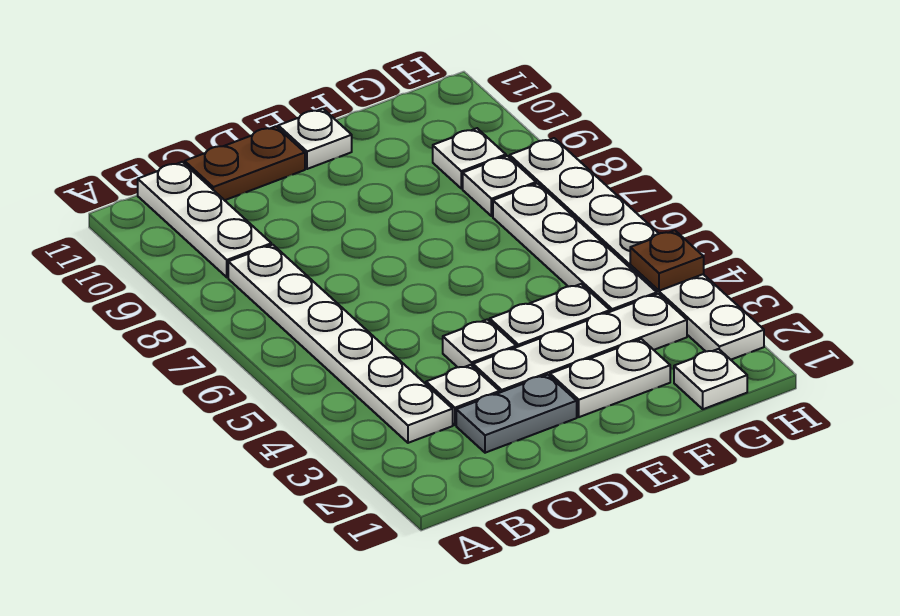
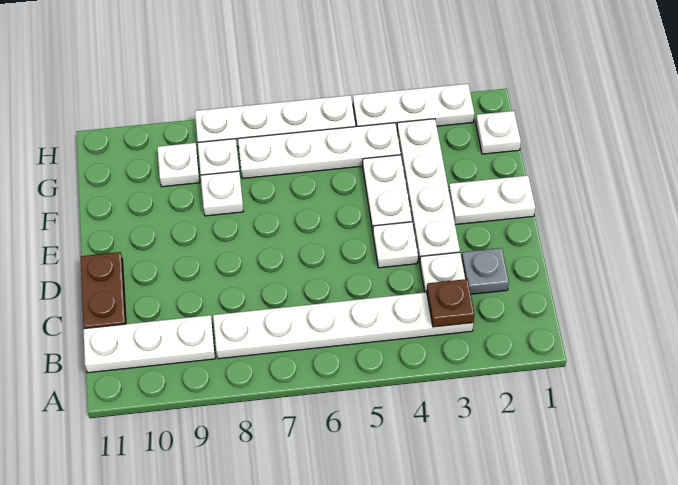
grey 1x2 plate [456,375,577,453] -> grey 1x1 plate [462,248,509,294]
white 1x2 plate [550,339,670,417] -> white 1x2 plate turned to [449,176,535,225]
white 1x1 plate [278,109,352,169] -> white 1x1 plate moved to [201,171,244,216]
brown 1x1 plate [630,230,704,291] -> brown 1x1 plate moved to [426,279,474,327]

